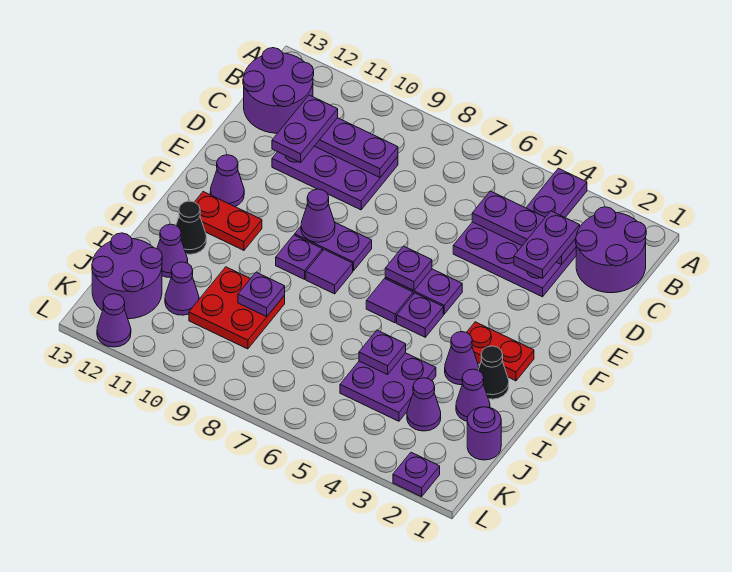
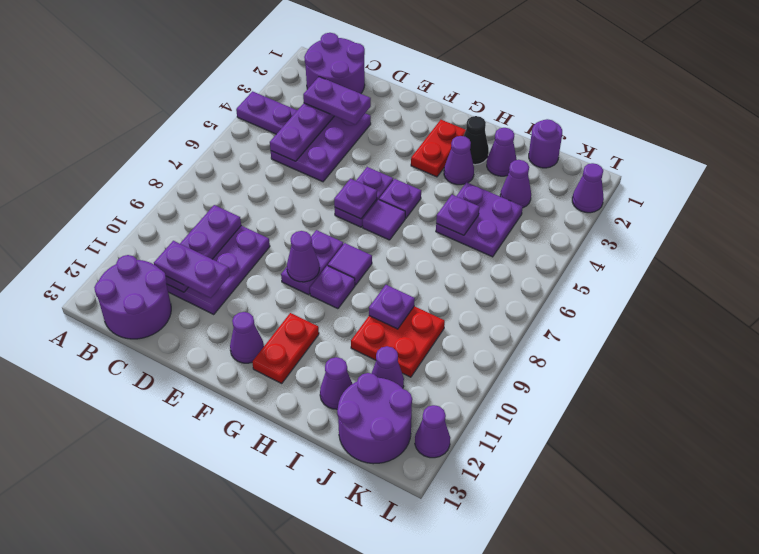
black 1x1 cone [176,201,206,254] -> none
purple 1x1 plate [393,452,440,497] -> purple 1x1 cone [572,163,604,213]

